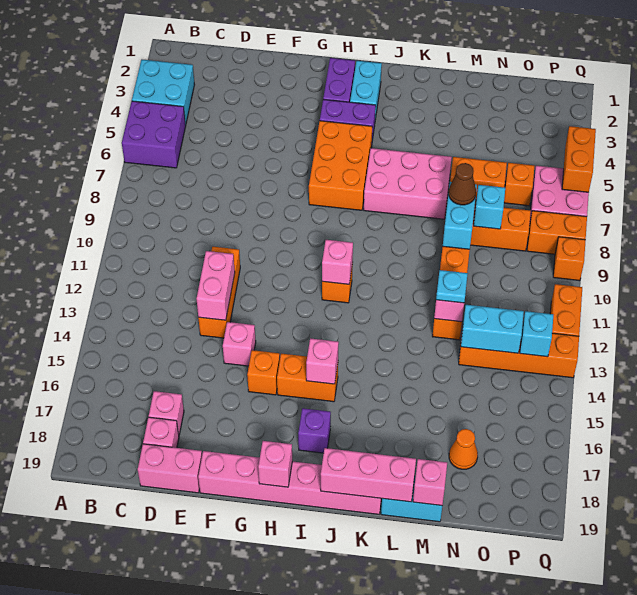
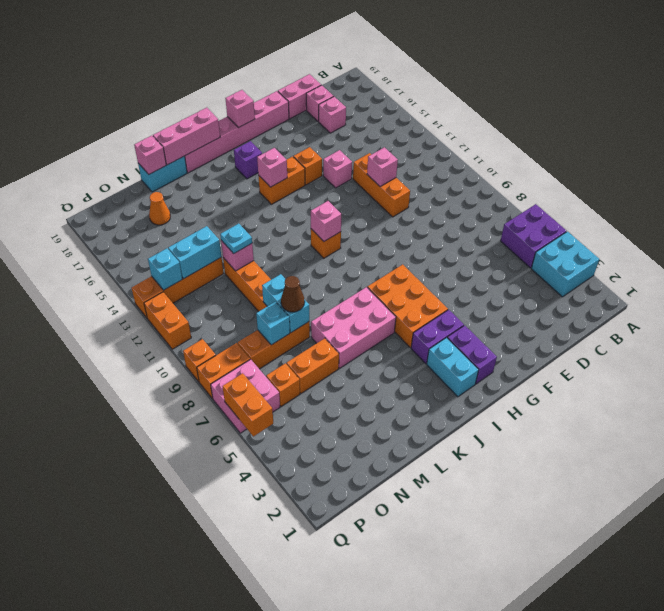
pink 1x2 brick [197,251,235,320] -> pink 1x1 brick [367,147,398,186]

